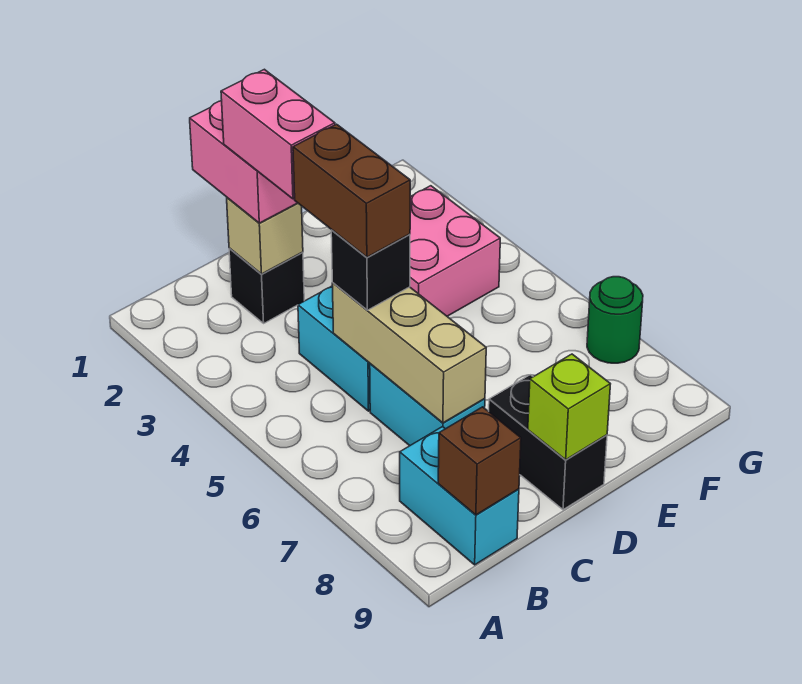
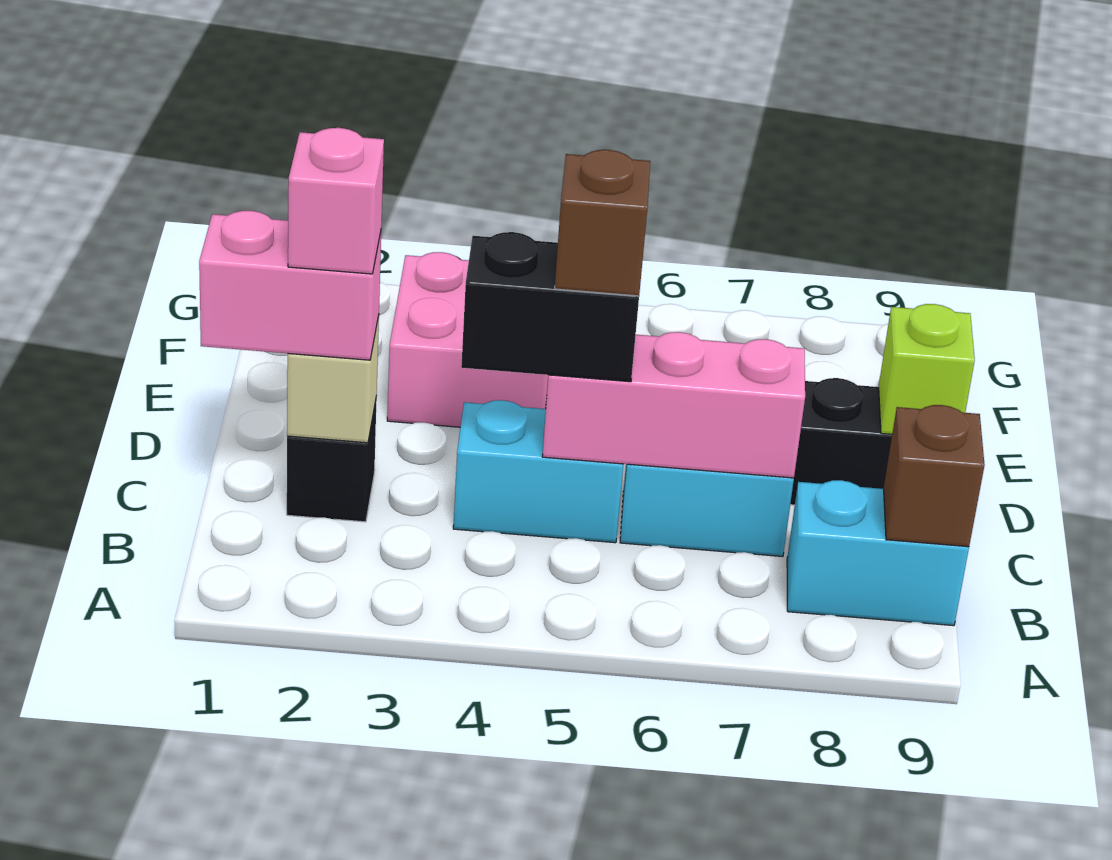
pink 1x2 brick [221,69,335,199] -> pink 1x1 brick [288,128,384,274]
brown 1x2 brick [293,124,410,257] -> brown 1x1 brick [555,150,650,296]
tan 1x3 brick [332,283,486,423] -> pink 1x3 brick [542,332,805,478]
black 1x1 brick [331,230,410,310] -> black 1x2 brick [461,232,639,382]
green 1x1 round brick [587,277,643,363] -> none

